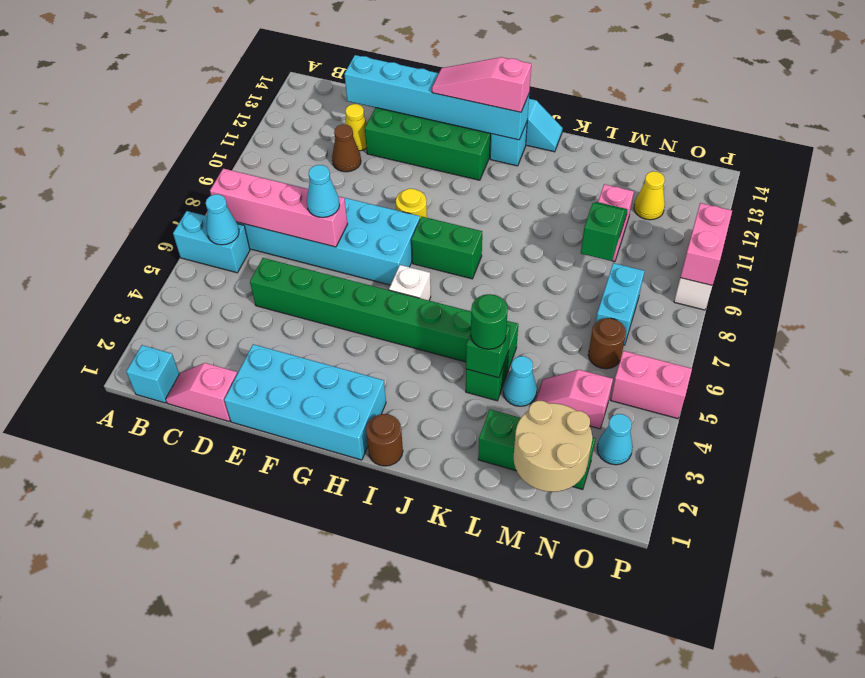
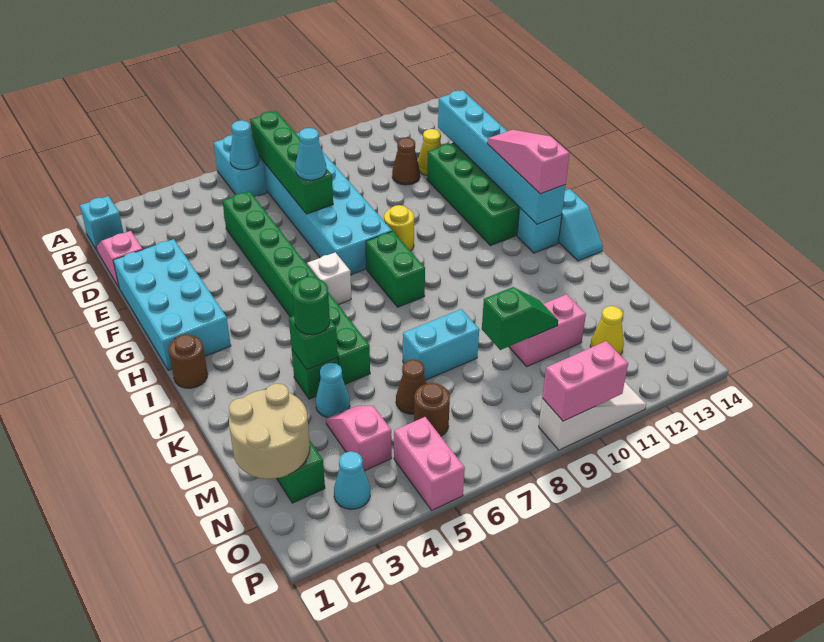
pink 1x4 brick [210,168,347,247] -> green 1x4 brick [250,111,333,214]
none -> brown 1x1 cone [396,359,426,414]
cyan 1x2 brick [596,263,644,345] -> cyan 1x2 brick moved to [403,309,479,380]

